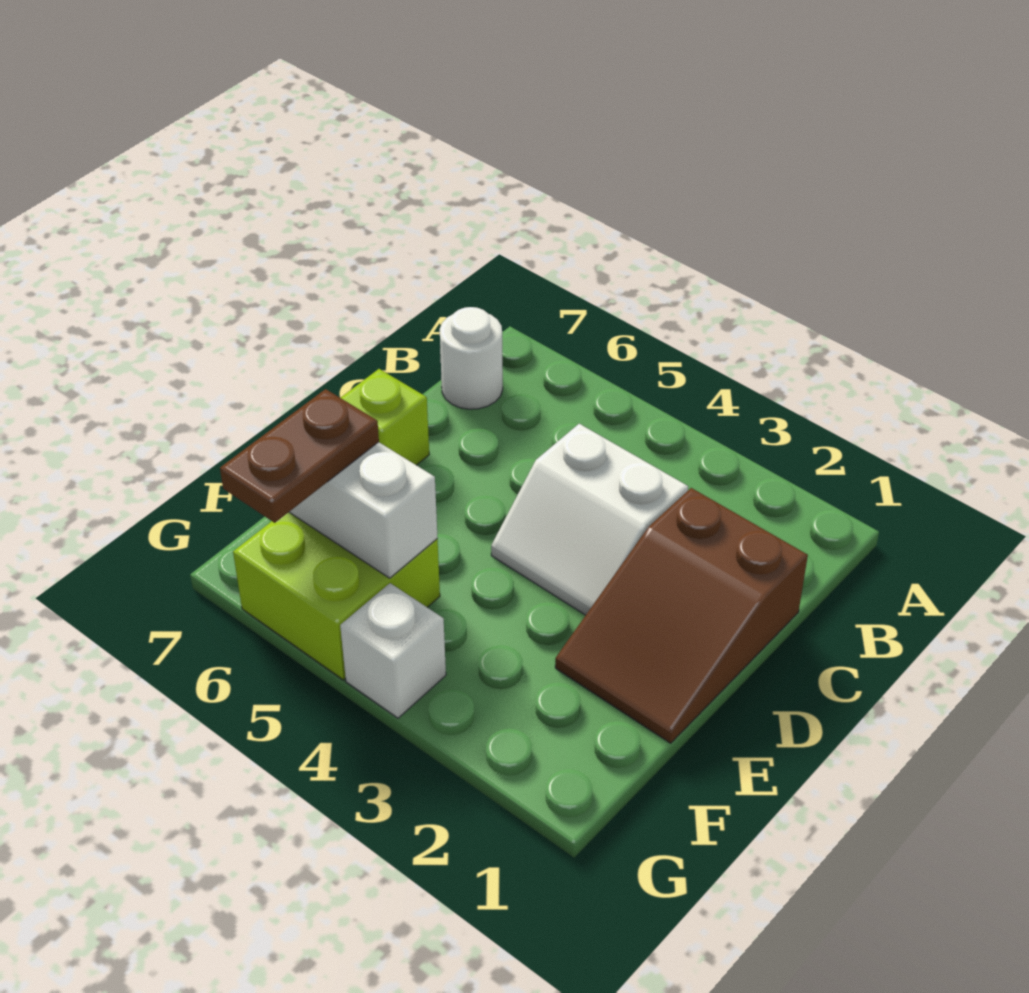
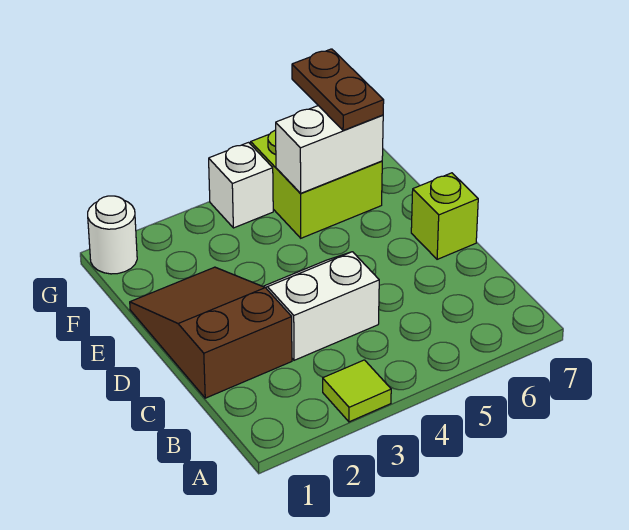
none -> lime 1x1 tile [323,360,391,422]
white 1x1 round brick [440,307,503,409] -> white 1x1 round brick moved to [88,196,137,274]

